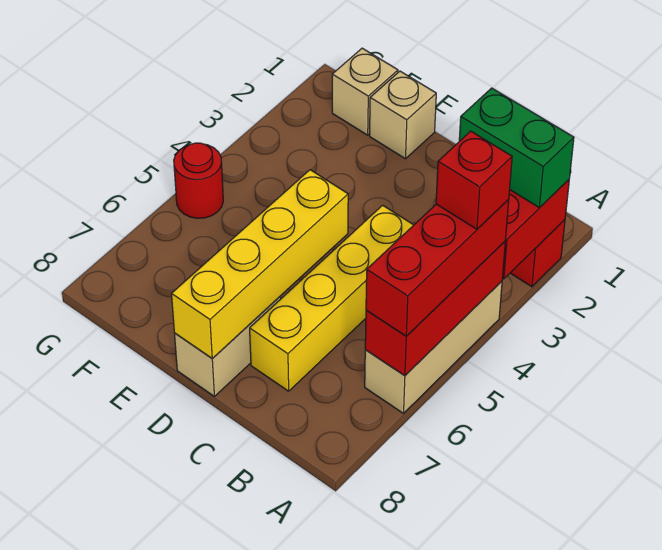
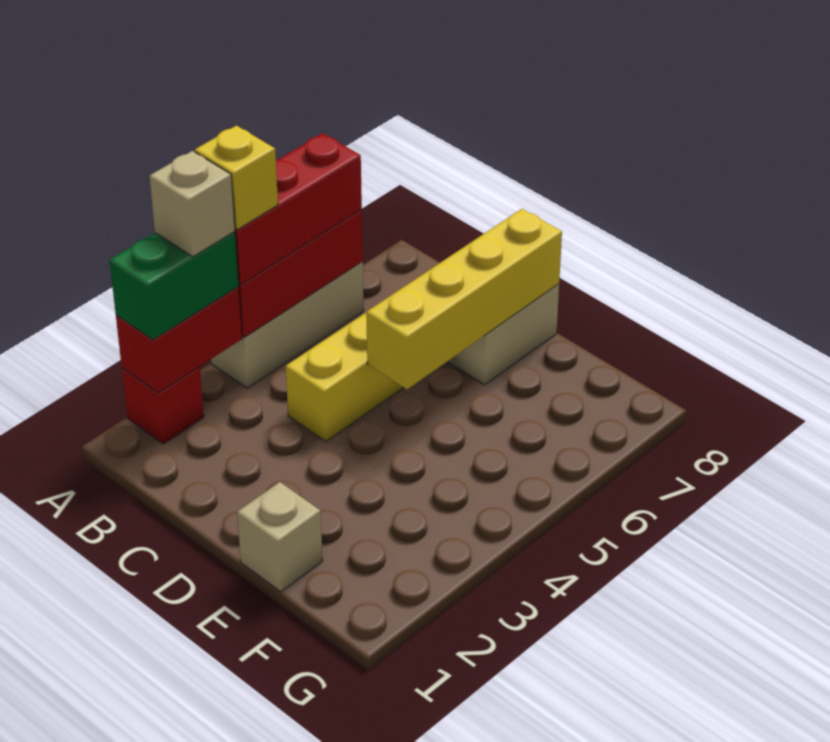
green 1x2 brick [459,88,574,208] -> green 1x2 brick turned to [110,231,239,340]
red 1x1 brick [436,131,512,229] -> yellow 1x1 brick [195,126,278,230]
tan 1x1 brick [332,48,398,135] -> tan 1x1 brick moved to [149,151,235,257]
red 1x1 round brick [174,143,223,218] -> none

